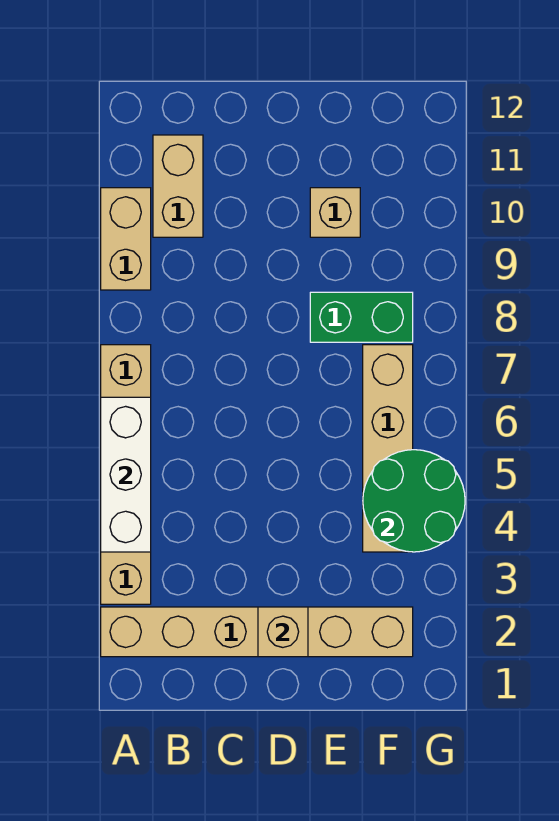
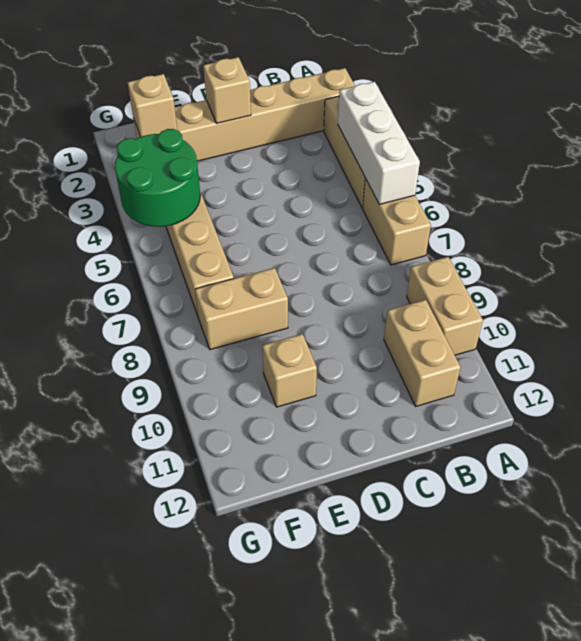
green 1x2 brick [310,292,413,342] -> tan 1x2 brick [195,268,288,350]
none -> tan 1x1 brick [128,74,177,137]

